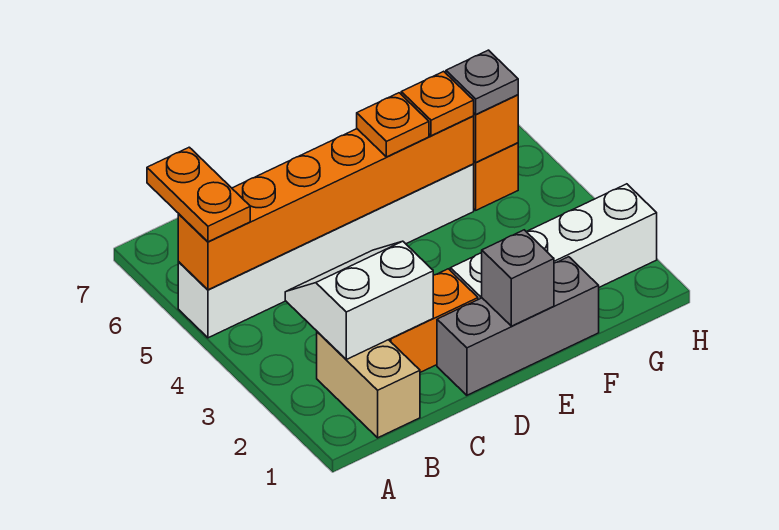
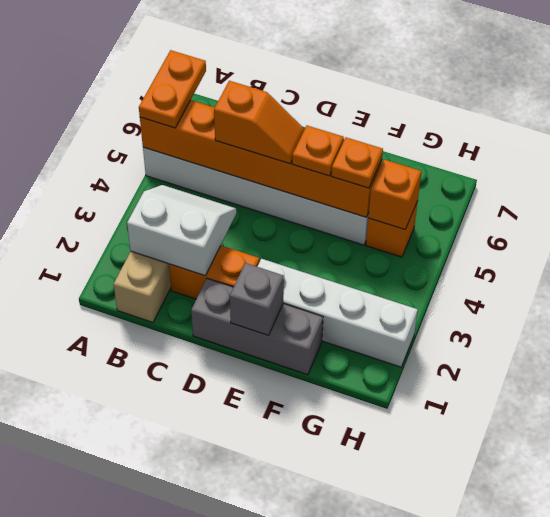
none -> orange 1x2 slope [214,81,304,164]
grey 1x1 plate [446,50,518,114] -> none

